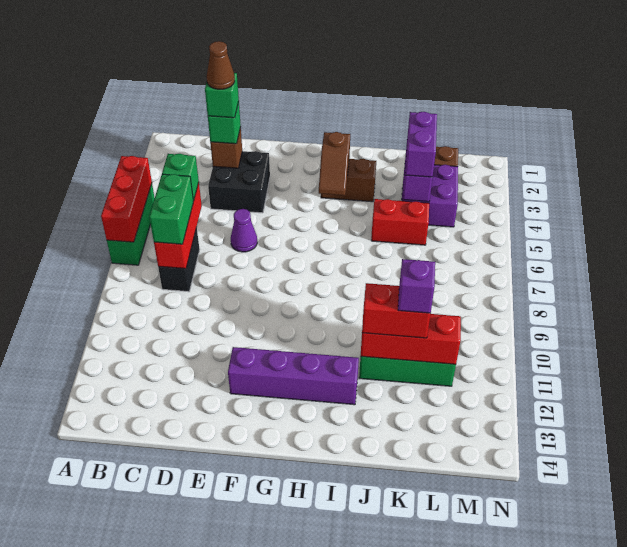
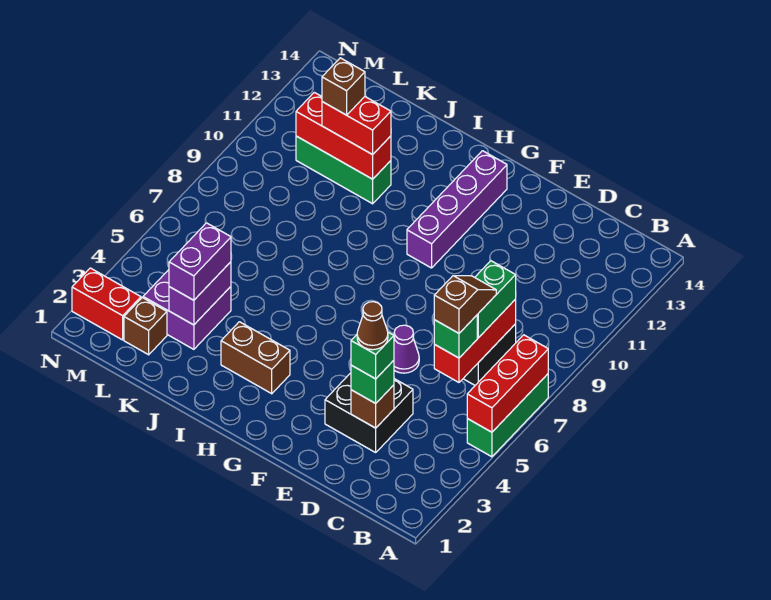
purple 1x4 brick [228,347,359,405] -> purple 1x4 brick turned to [407,151,507,268]
brown 1x2 slope [319,132,350,196] -> brown 1x2 slope moved to [434,276,496,333]
red 1x2 brick [371,199,429,245] -> red 1x2 brick moved to [72,268,141,340]
purple 1x1 brick [398,259,435,313] -> brown 1x1 brick [322,58,365,115]

